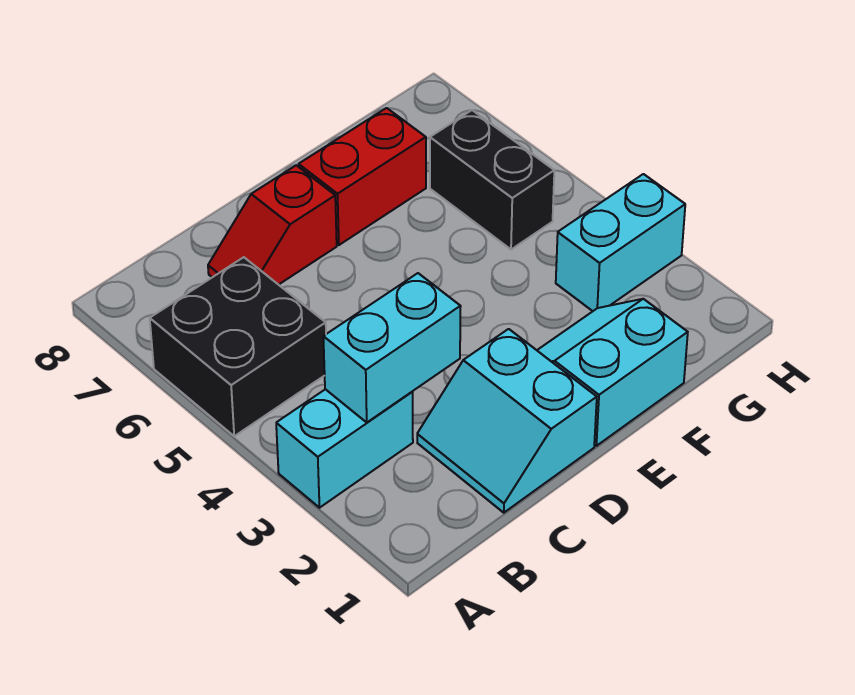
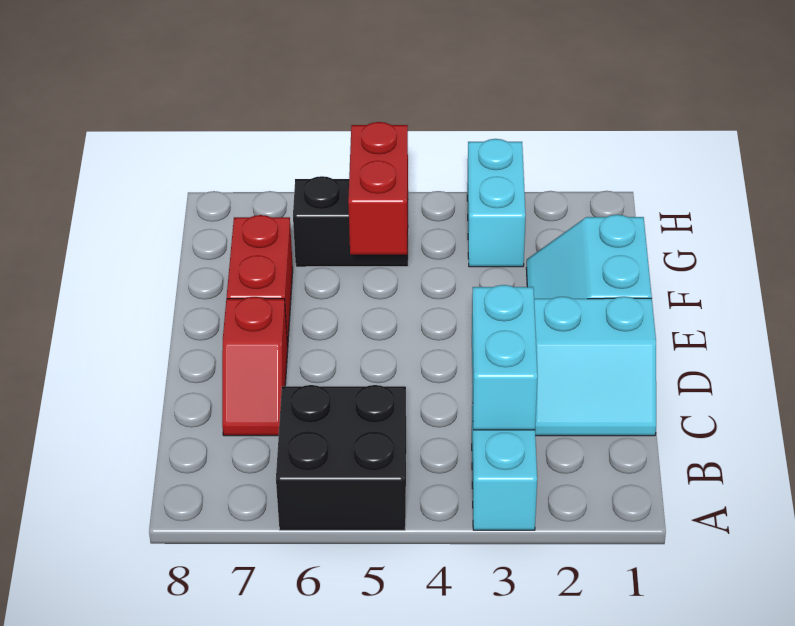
none -> red 1x2 brick [348,122,408,255]

